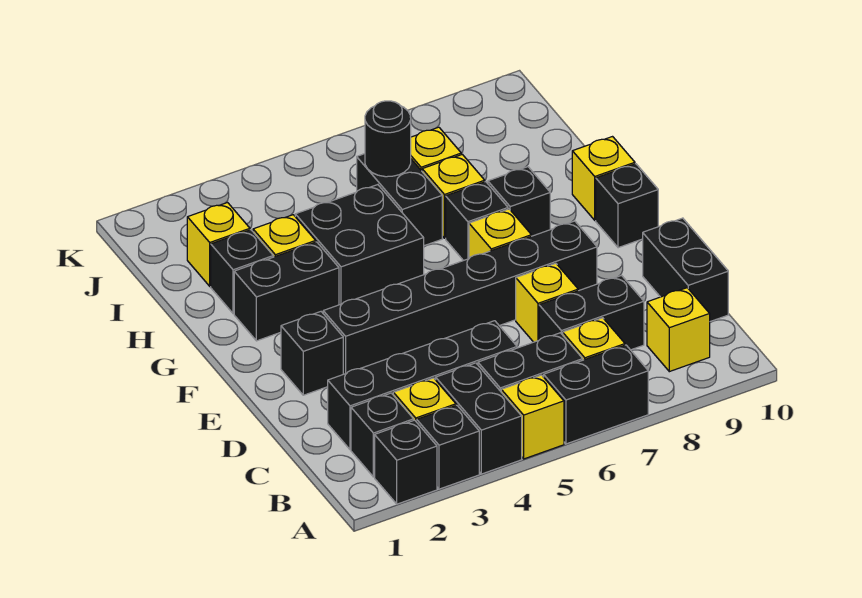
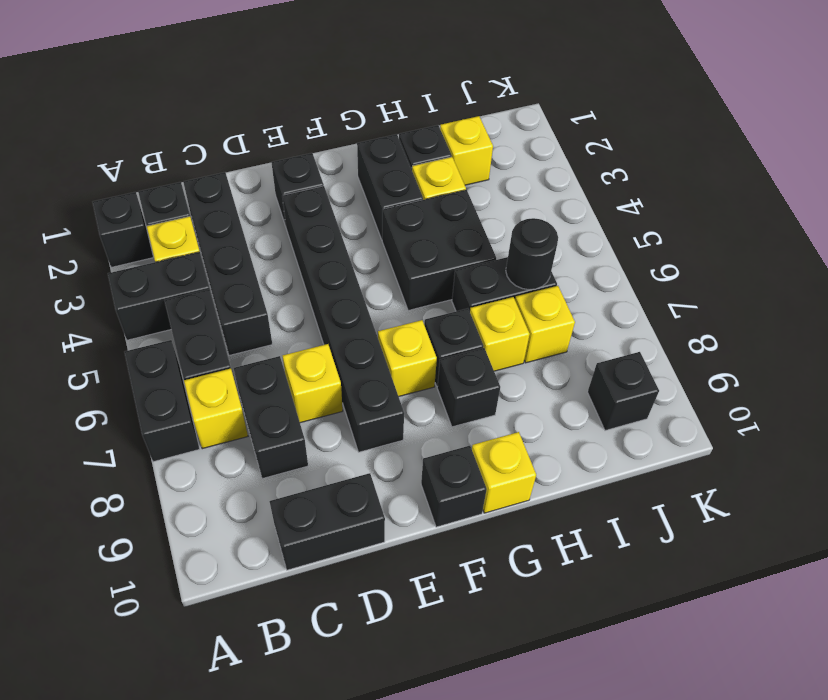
black 1x1 brick [417,405,479,489] -> black 1x1 brick moved to [588,352,659,431]
yellow 1x1 brick [501,375,564,459] -> none
yellow 1x1 brick [647,288,710,372] -> none

